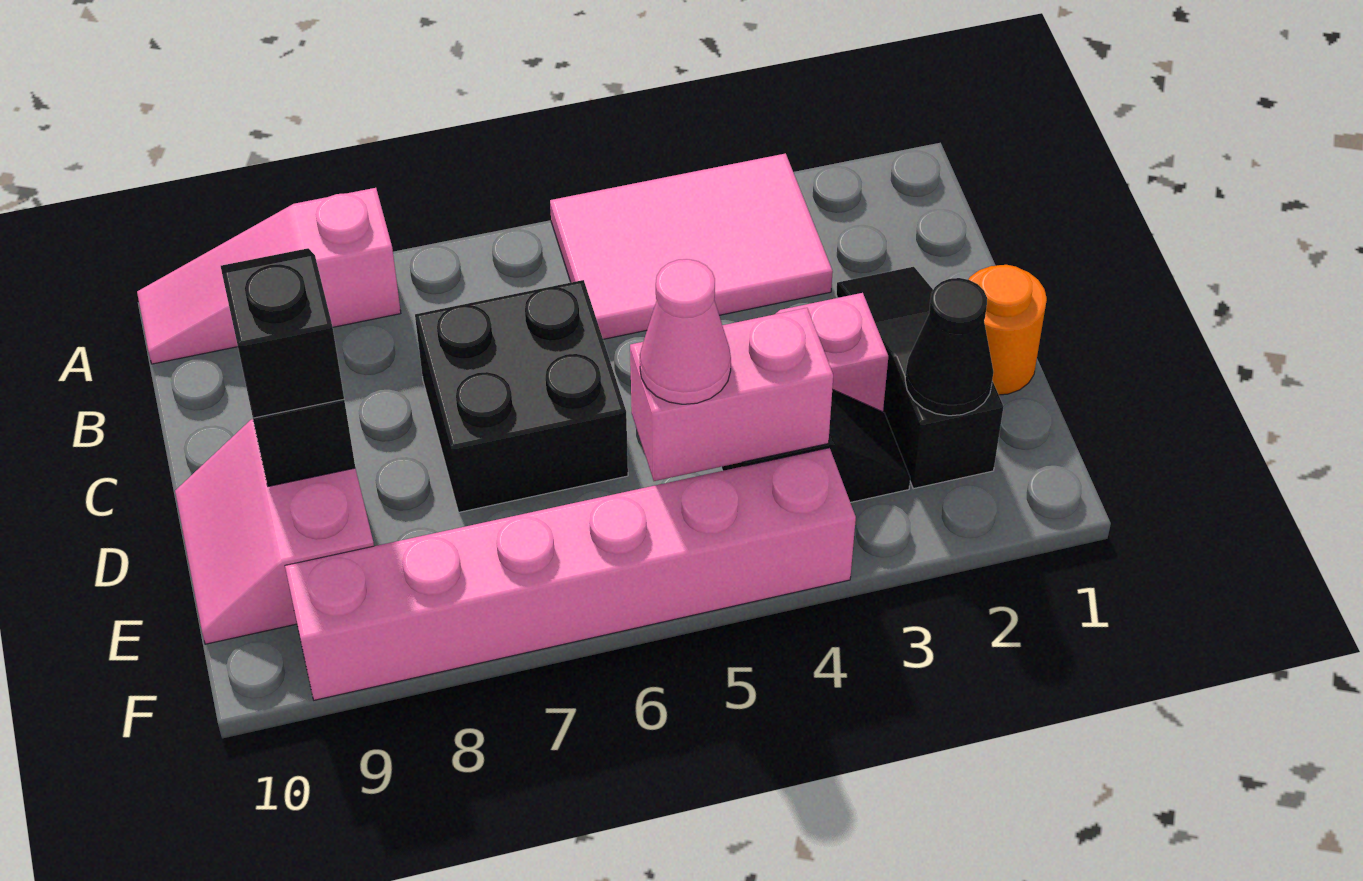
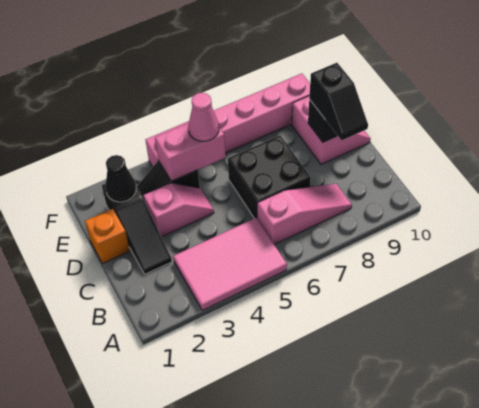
pink 1x3 slope [137,188,401,364] -> pink 1x3 slope moved to [258,184,352,245]
orange 1x1 round brick [968,265,1047,395] -> orange 1x1 brick [85,209,130,264]

